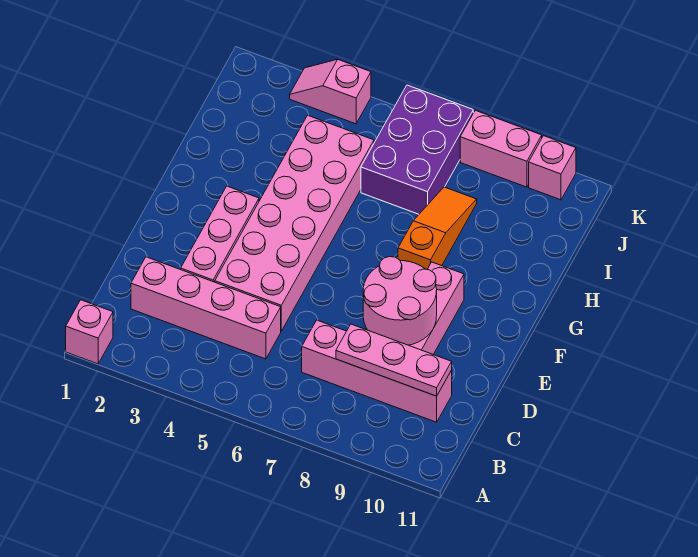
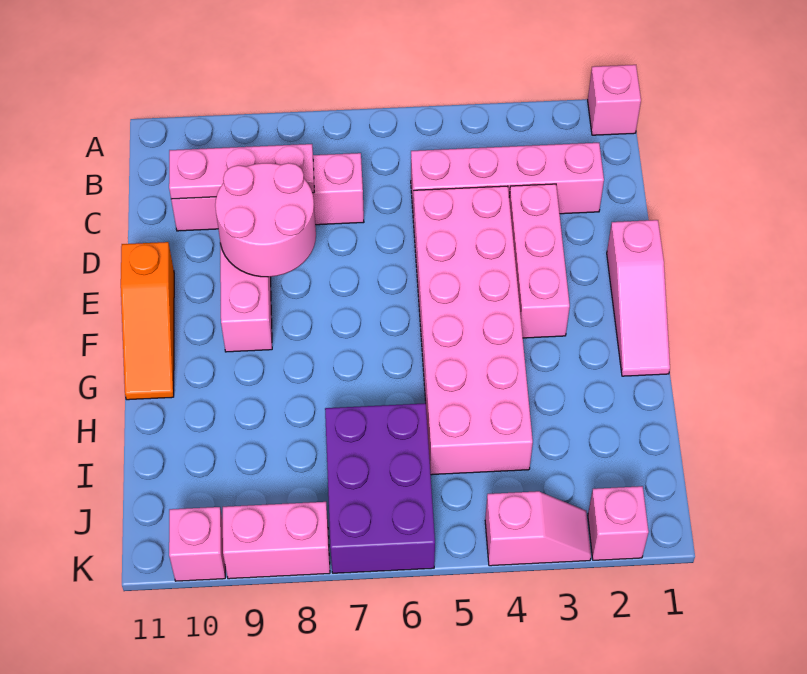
none -> pink 1x3 slope [607,220,670,376]
orange 1x3 slope [398,187,477,269] -> orange 1x3 slope moved to [121,242,174,400]
none -> pink 1x1 brick [588,486,649,560]

